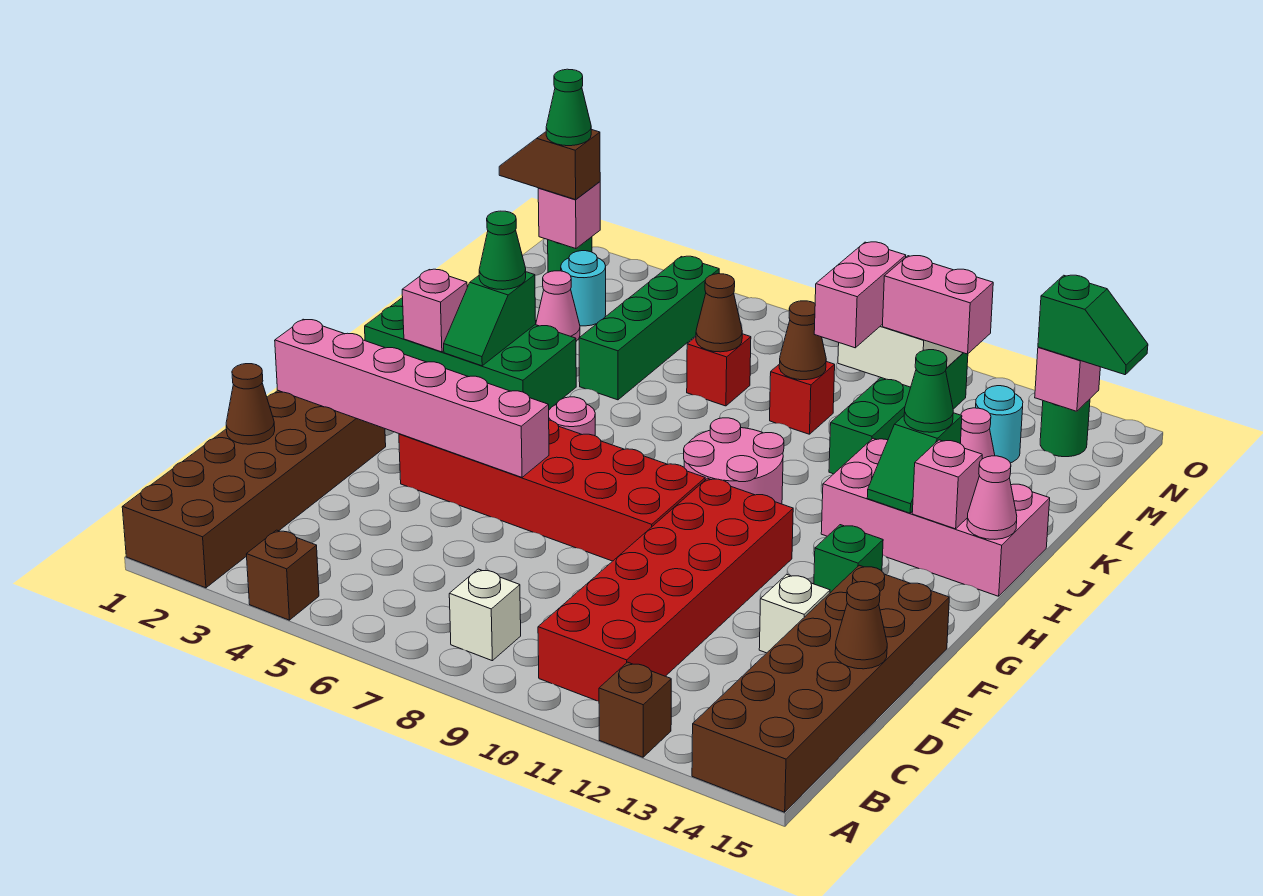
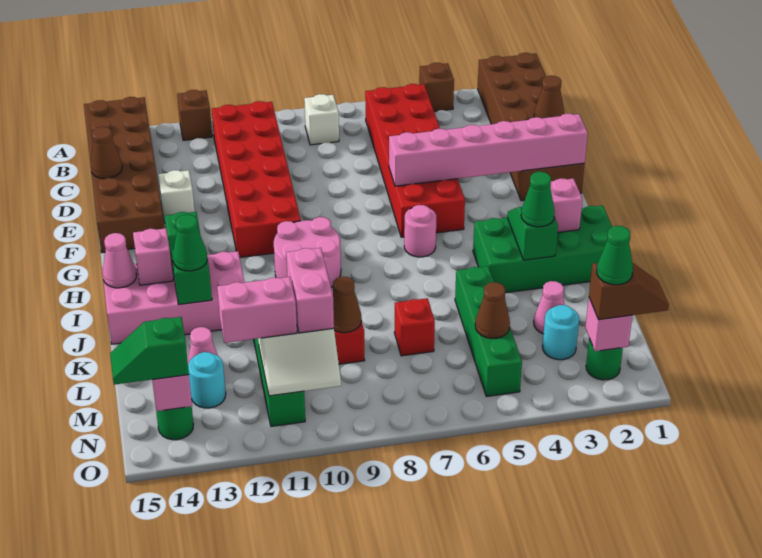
red 2x6 brick [399,420,705,561] -> red 2x6 brick turned to [365,84,465,237]
brown 1x1 cone [696,274,742,352] -> brown 1x1 cone moved to [475,282,510,338]

